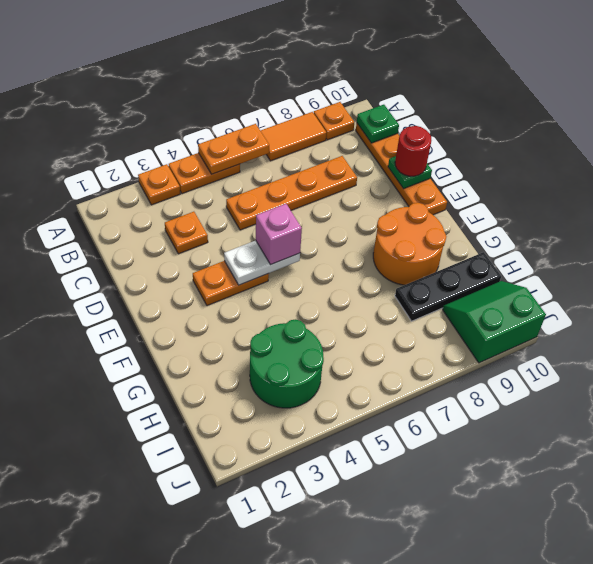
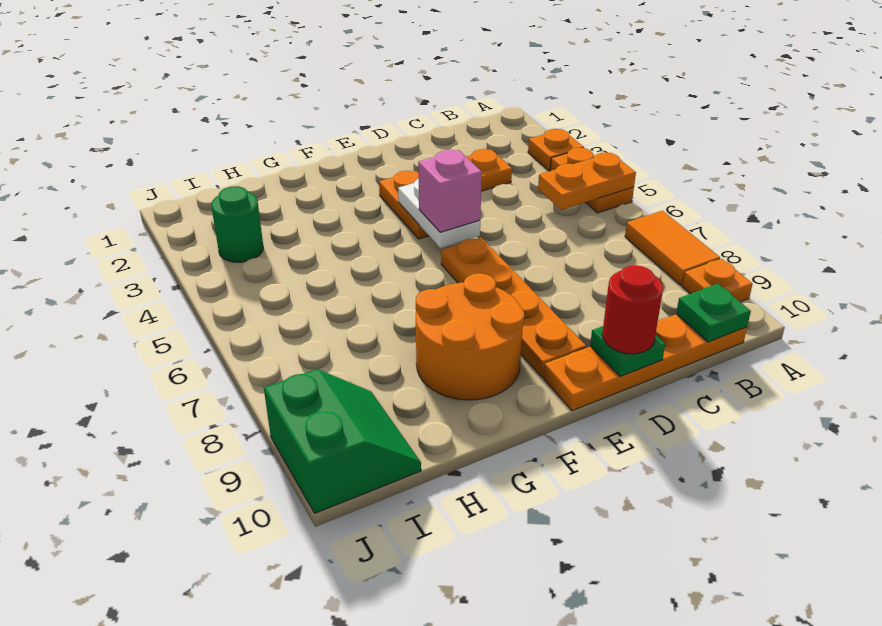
orange 1x2 plate [198,124,269,174] -> orange 1x2 plate turned to [538,153,636,210]
orange 1x4 plate [226,156,357,230] -> orange 1x4 plate moved to [441,238,586,377]
green 2x2 round brick [250,319,324,408] -> green 1x1 round brick [211,186,263,262]
black 1x3 plate [395,252,501,321] -> none

